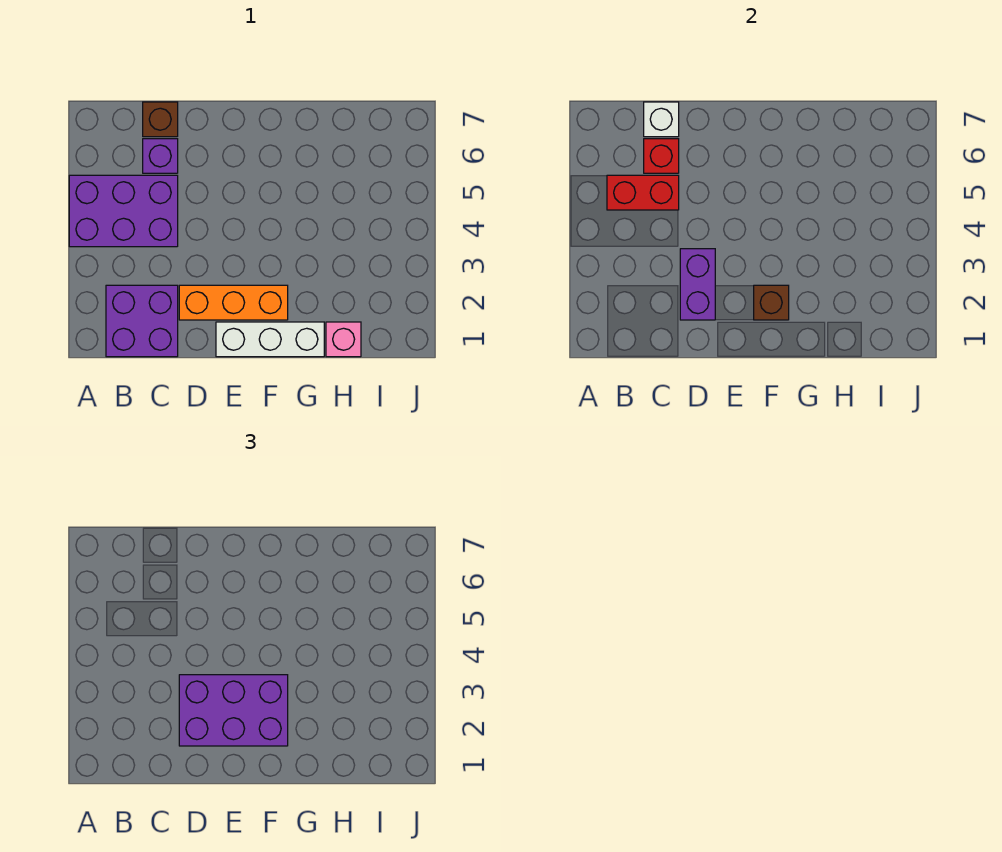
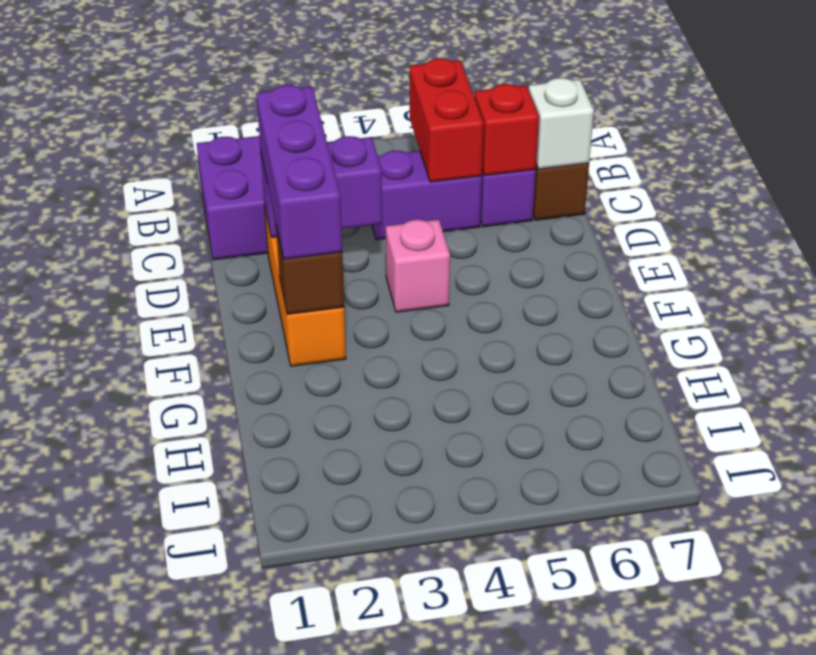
purple 2x3 brick [69,175,178,247] -> purple 1x2 brick [372,151,482,240]
purple 2x3 brick [179,675,288,746] -> purple 1x3 brick [256,85,342,259]
white 1x3 brick [216,322,324,357] -> none
pink 1x1 brick [326,322,361,357] -> pink 1x1 brick moved to [386,220,450,312]

